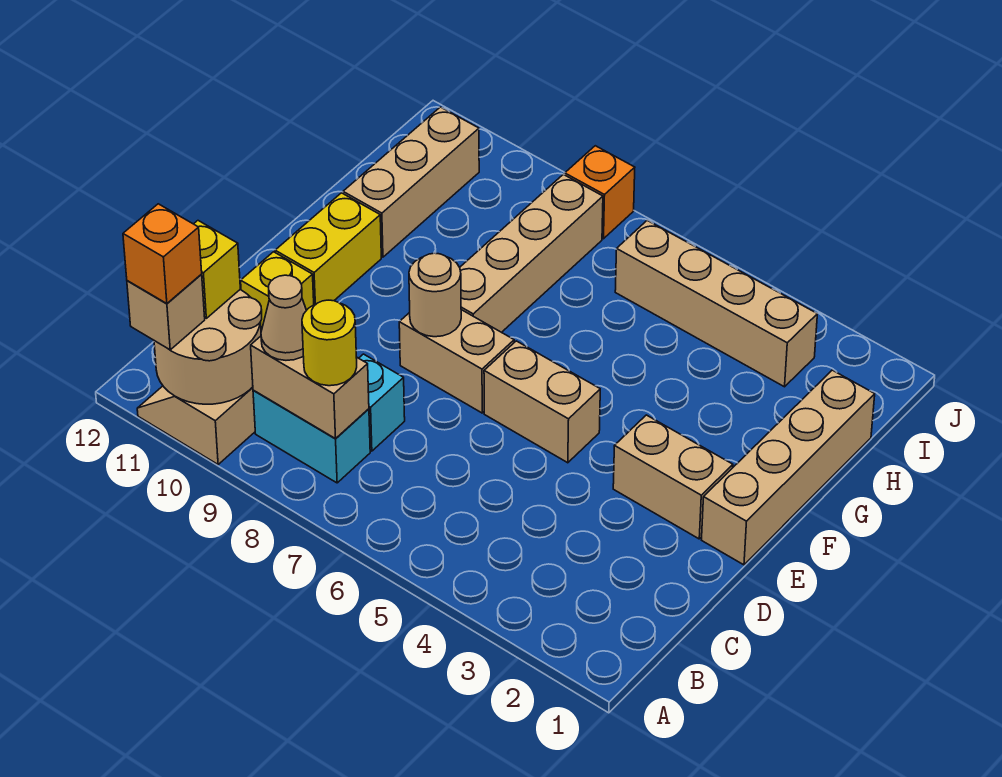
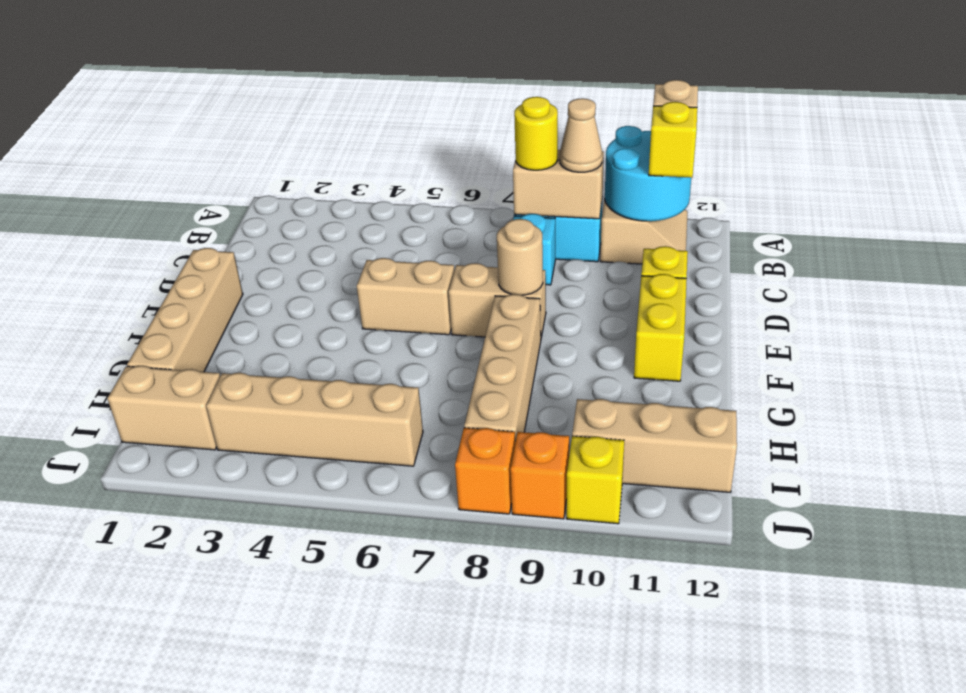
tan 2x2 round brick [154,290,262,404] -> cyan 2x2 round brick [605,126,691,221]
orange 1x1 brick [123,204,202,304] -> orange 1x1 brick moved to [511,432,569,519]
tan 1x2 brick [613,415,733,539] -> tan 1x2 brick moved to [107,366,220,450]
tan 1x3 brick [343,107,479,257] -> tan 1x3 brick turned to [572,399,737,492]
none -> yellow 1x1 brick [566,436,624,524]

